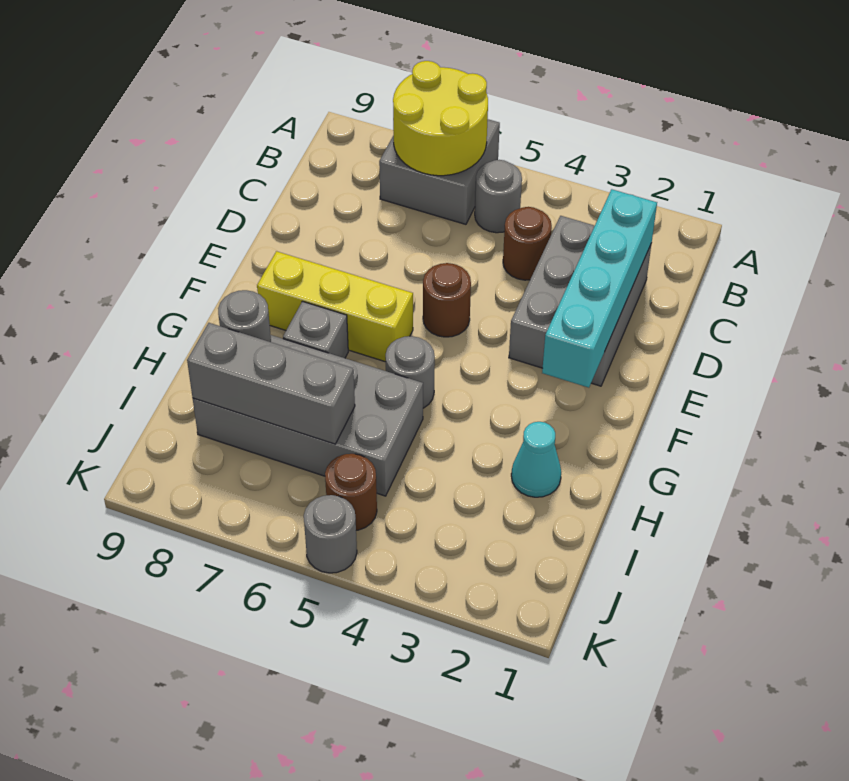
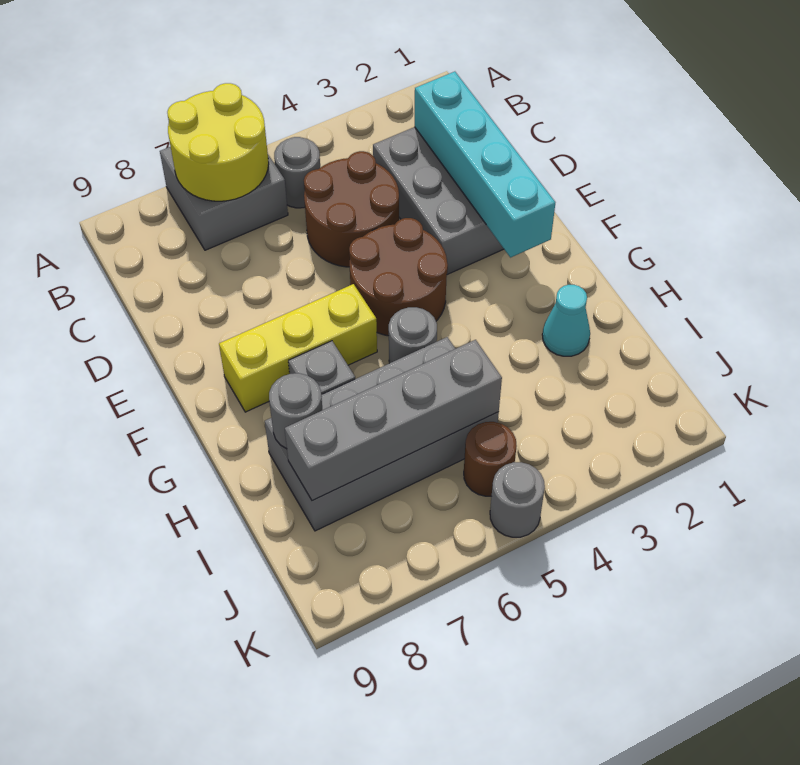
brown 1x1 round brick [503,207,552,280] -> brown 2x2 round brick [304,151,399,267]
brown 1x1 round brick [423,263,471,337] -> brown 2x2 round brick [349,218,448,336]
grey 1x3 brick [187,323,355,444] -> grey 1x4 brick [285,340,502,501]

